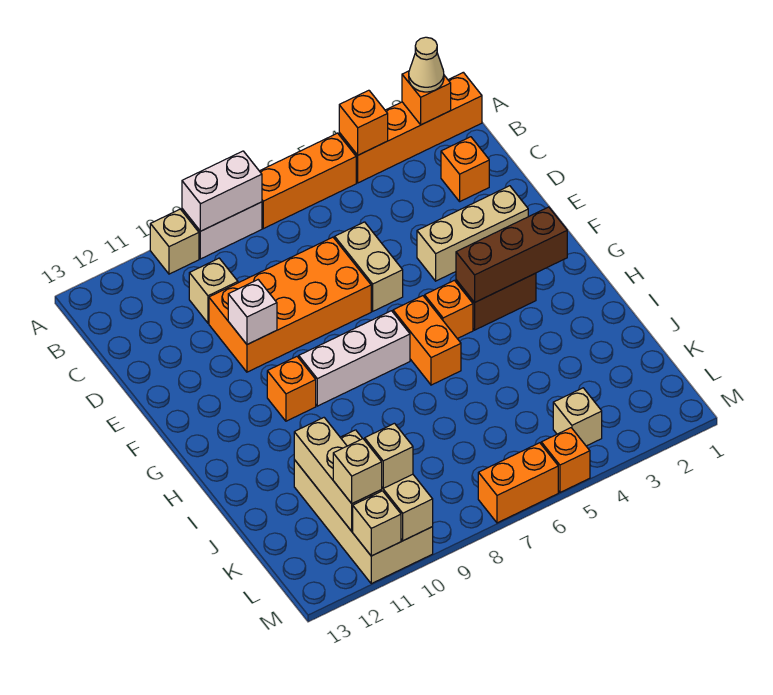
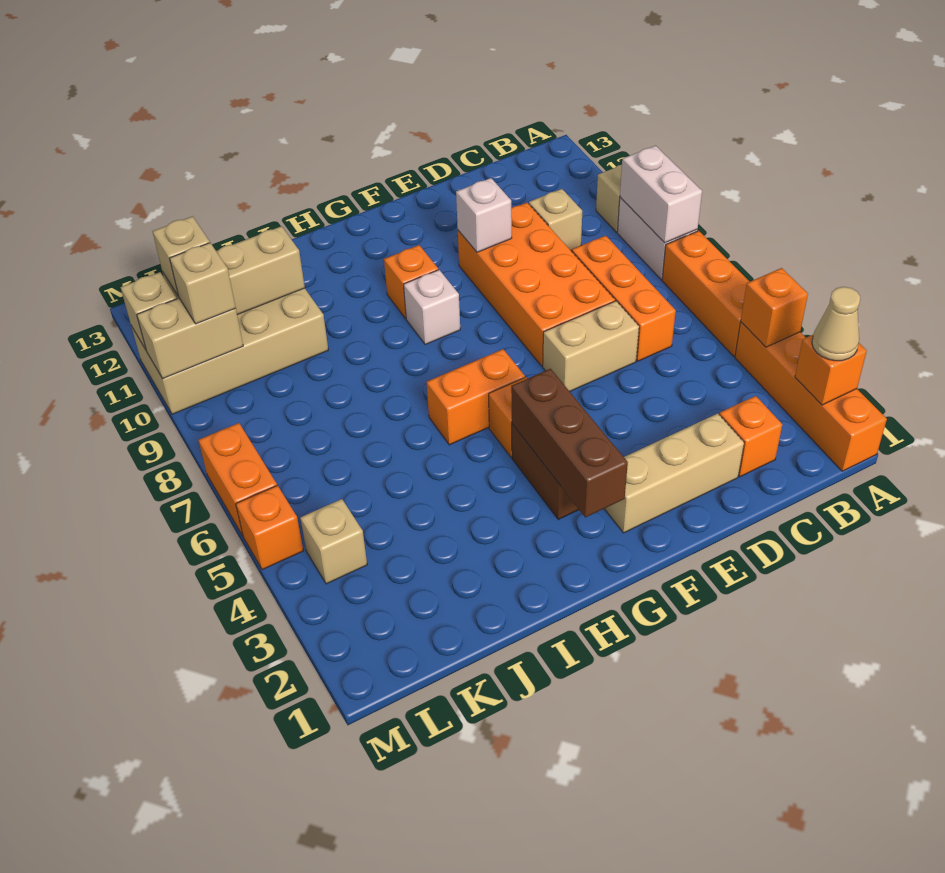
none -> orange 1x3 brick [572,236,676,361]
tan 1x3 brick [417,186,528,281] -> tan 1x3 brick turned to [605,413,744,533]
white 1x3 brick [299,311,410,406] -> white 1x1 brick [404,270,460,345]

